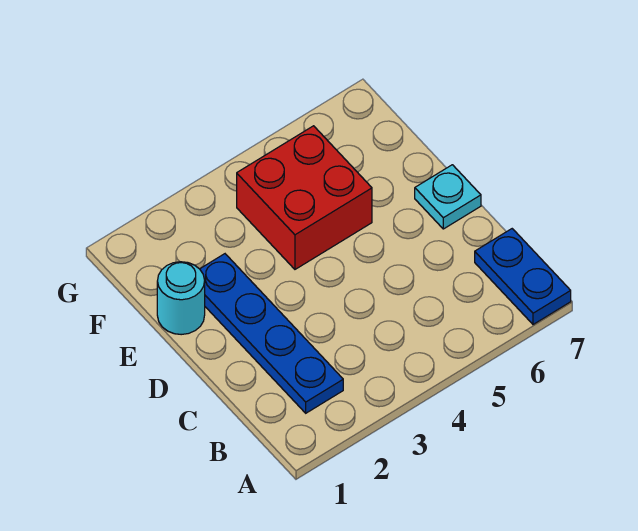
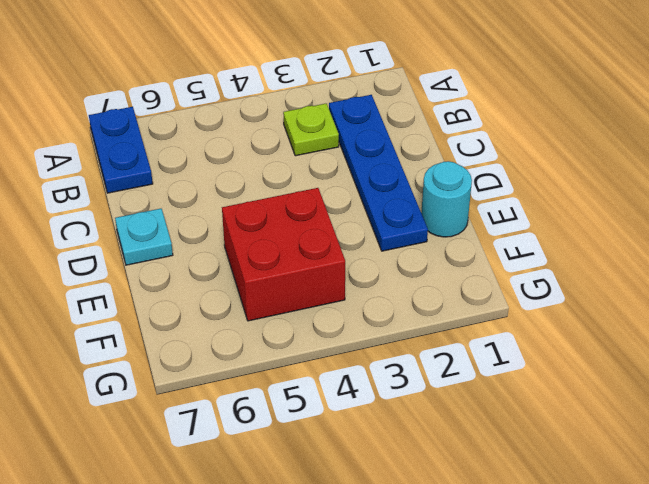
none -> lime 1x1 plate [283,103,339,156]

